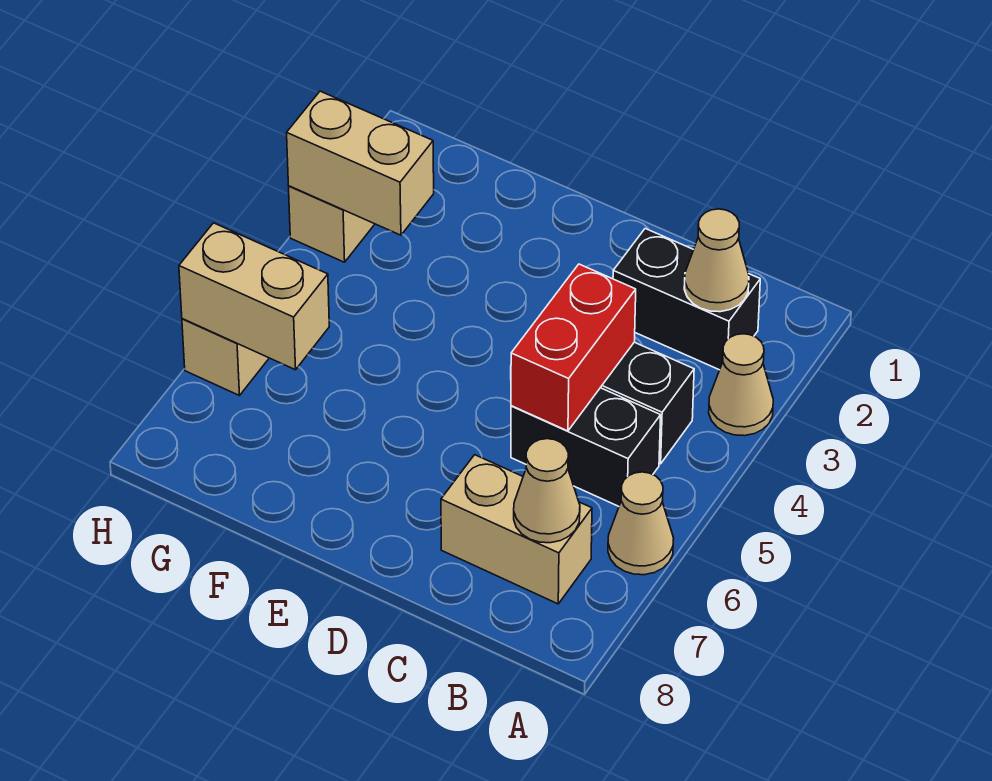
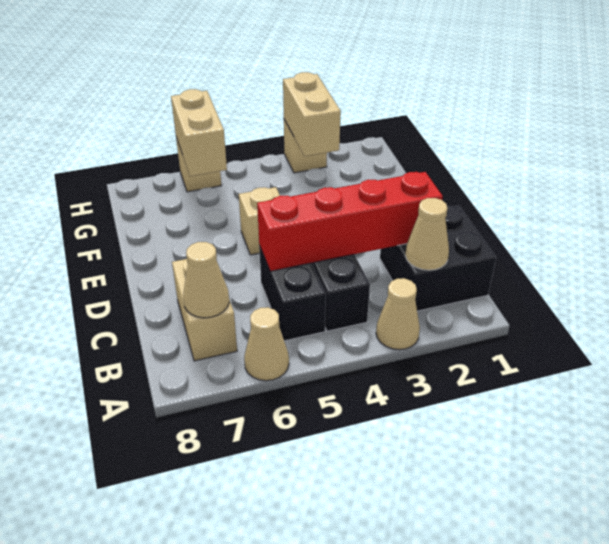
black 1x2 brick [613,229,760,370] -> black 2x2 brick [380,206,496,311]
red 1x2 brick [511,264,636,431] -> red 1x4 brick [257,172,443,271]
none -> tan 1x1 brick [239,187,280,255]

